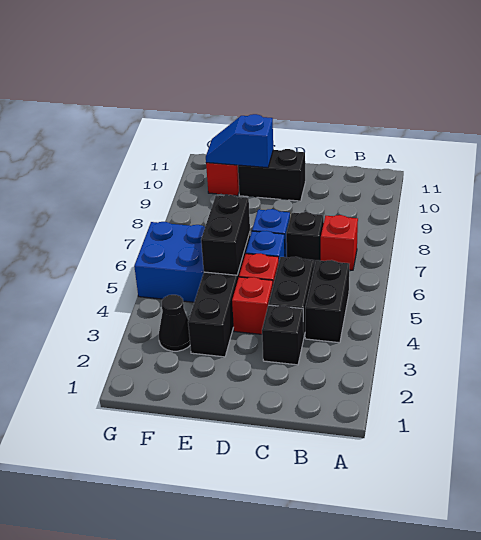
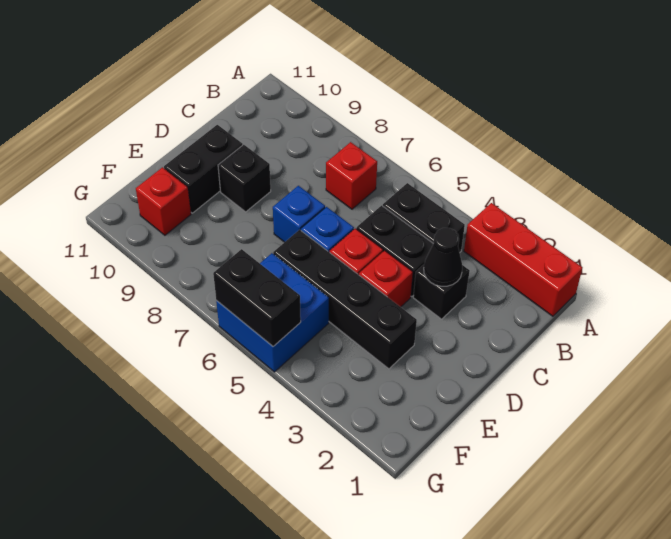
none -> red 1x3 brick [464,203,583,316]
black 1x1 brick [286,212,324,265] -> black 1x1 brick moved to [218,145,271,212]
black 1x2 brick [201,195,250,275] -> black 1x2 brick moved to [213,249,301,346]
blue 1x2 slope [206,114,273,168] -> none
black 1x1 cone [159,295,190,351] -> black 1x1 cone moved to [424,228,462,286]

